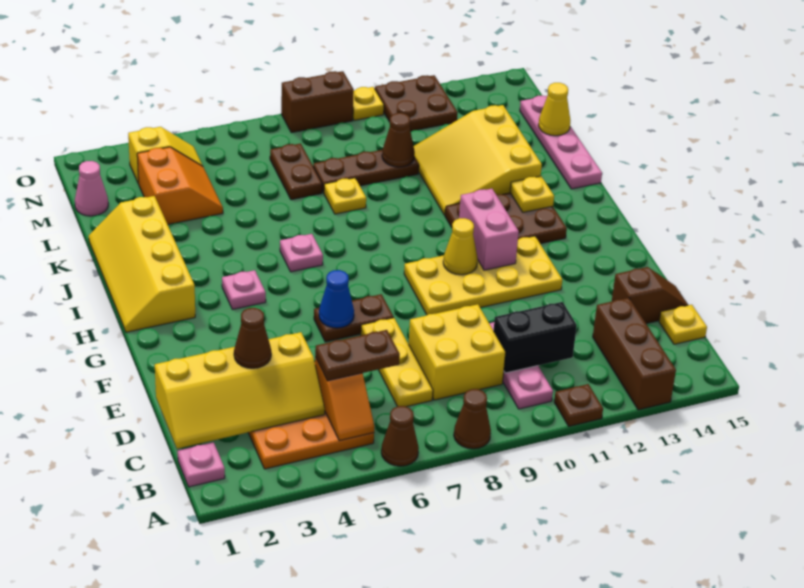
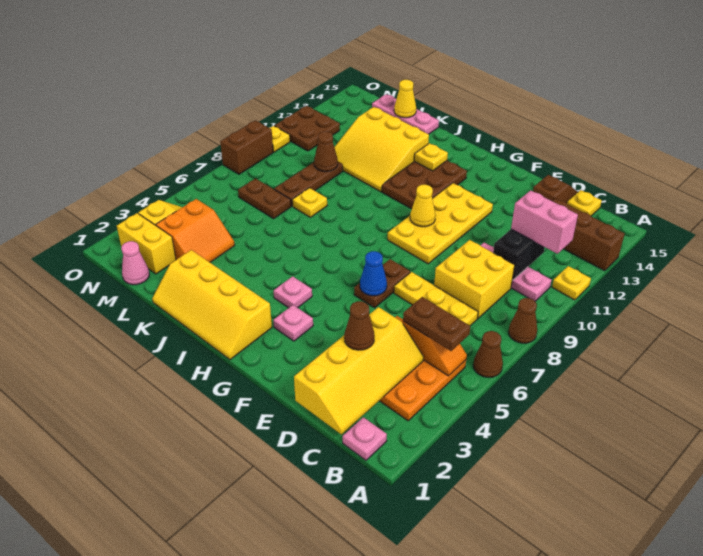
brown 1x1 plate [554,384,603,426] -> yellow 1x1 plate [552,266,591,300]
brown 1x2 plate [315,330,400,381] -> brown 1x2 plate turned to [403,297,470,351]
pink 1x2 brick [459,189,519,270] -> pink 1x2 brick moved to [511,190,578,254]
pink 1x1 plate [280,234,323,272] -> pink 1x1 plate moved to [273,305,313,341]
pink 1x4 plate [520,96,602,189] -> pink 1x3 plate [372,94,439,134]
orange 2x2 slope [137,147,223,224] -> orange 2x2 slope turned to [156,199,235,262]
none -> yellow 1x2 brick [117,213,176,274]

